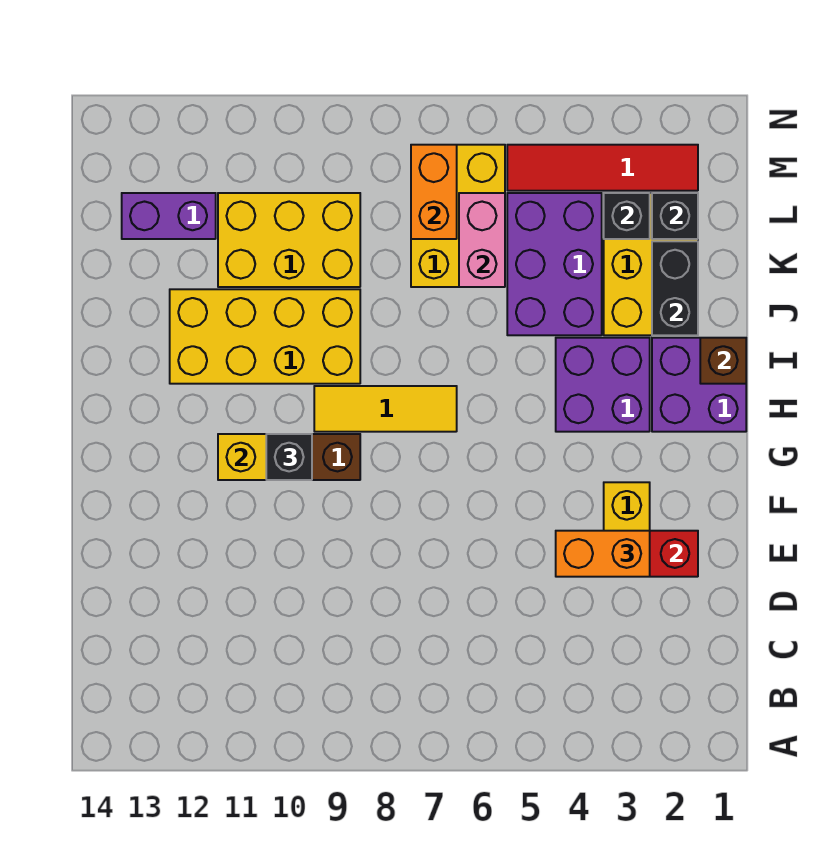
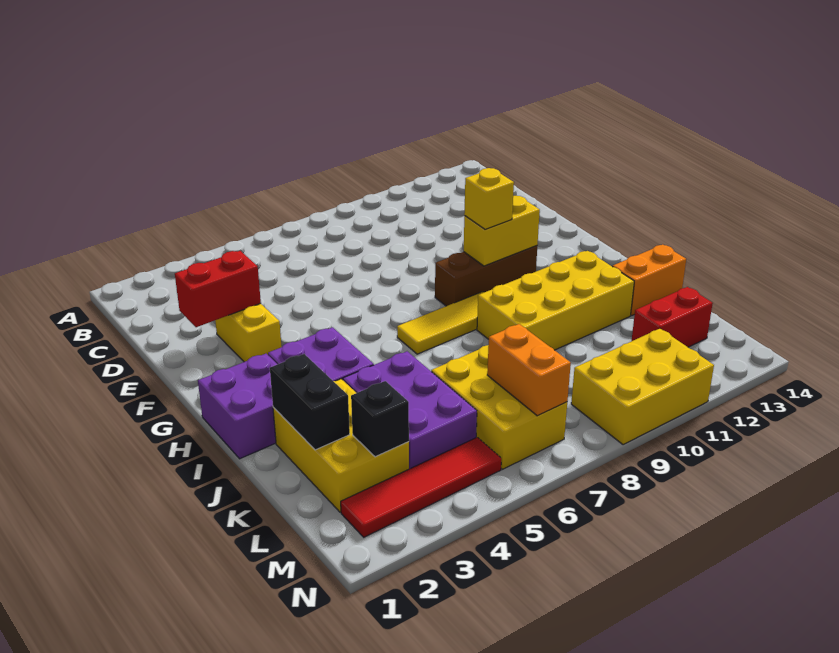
orange 1x2 brick [556,531,650,577] -> orange 1x2 brick moved to [612,245,686,315]
black 1x1 brick [266,434,312,480] -> yellow 1x1 brick [464,168,514,230]
brown 1x1 brick [700,338,746,384] -> none
pink 1x2 brick [459,193,505,287] -> none
yellow 2x3 brick [218,193,360,287] -> yellow 2x3 brick moved to [571,329,714,445]
black 1x1 brick [652,193,698,239] -> none
purple 1x2 brick [122,193,216,239] -> red 1x2 brick [632,287,713,347]

